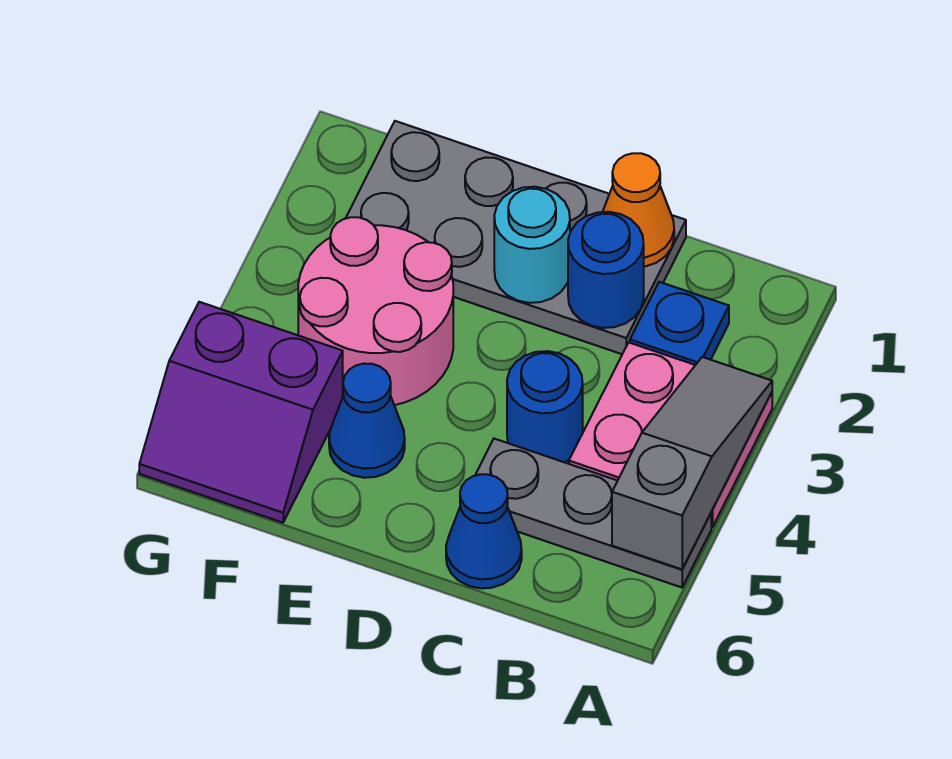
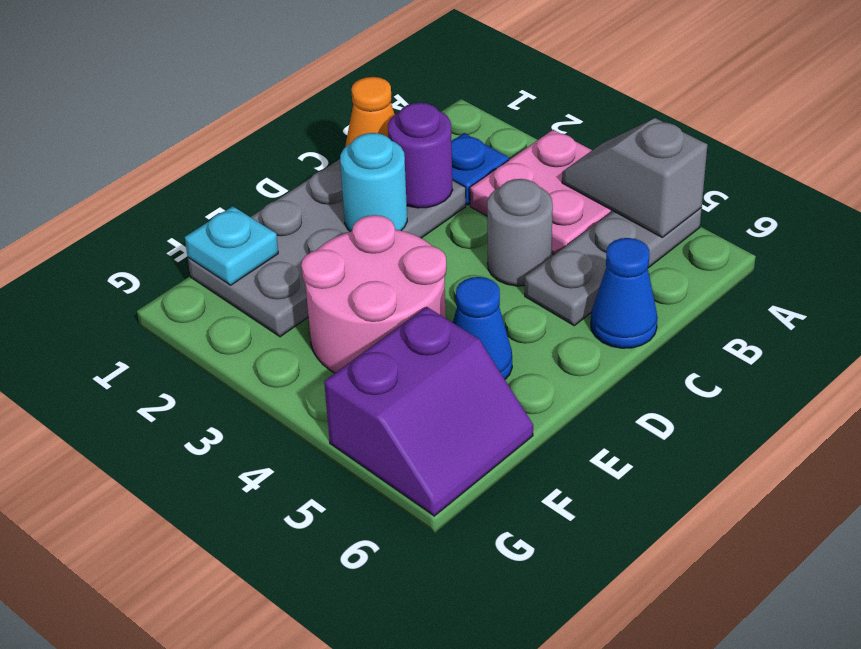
grey 1x3 slope [612,357,772,569] -> grey 1x2 slope [562,118,707,237]
blue 1x1 round brick [568,212,644,328] -> purple 1x1 round brick [388,103,452,208]
blue 1x1 round brick [507,351,583,462] -> grey 1x1 round brick [487,179,553,286]
none -> cyan 1x1 plate [185,206,278,285]

